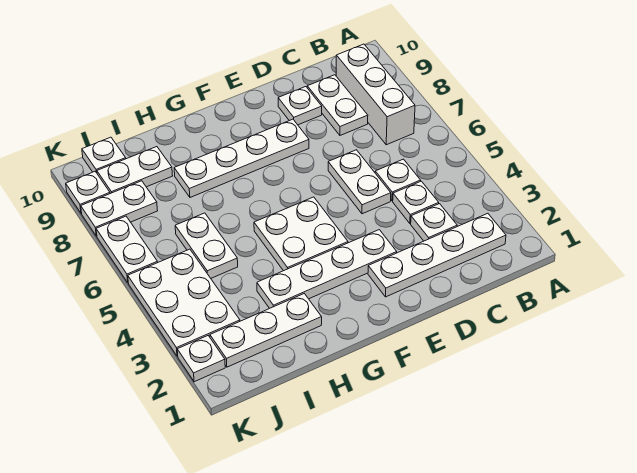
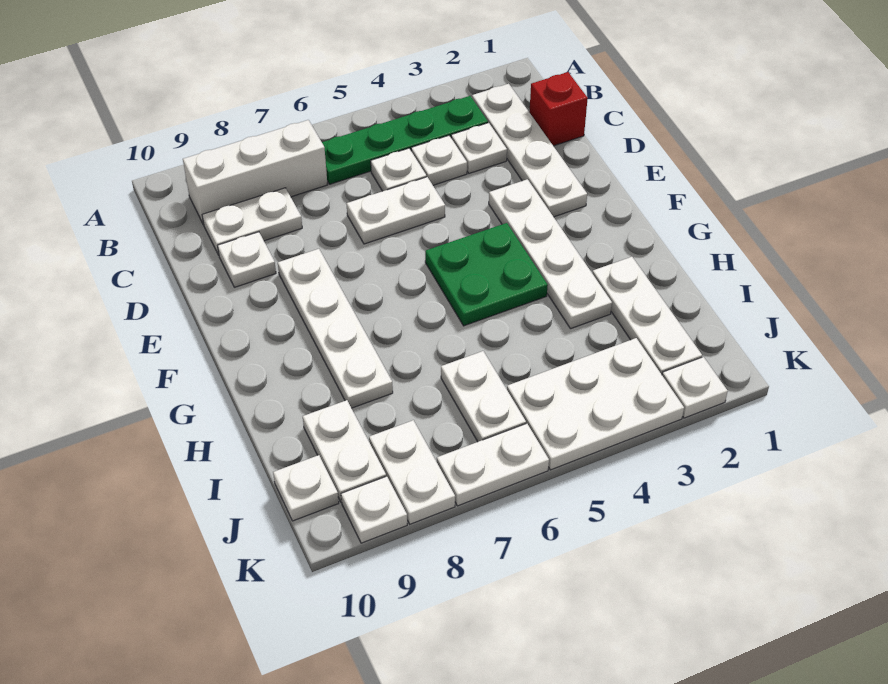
none -> green 1x4 plate [322,96,488,184]
none -> red 1x1 brick [529,72,588,146]
white 2x2 plate [254,197,348,271] -> green 2x2 plate [425,223,548,326]
white 1x2 plate [175,213,238,278] -> white 1x2 plate turned to [441,351,526,442]

